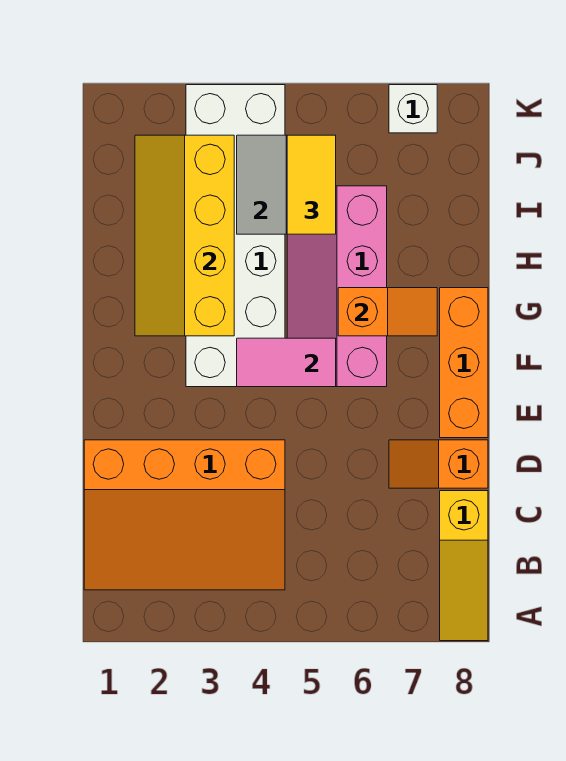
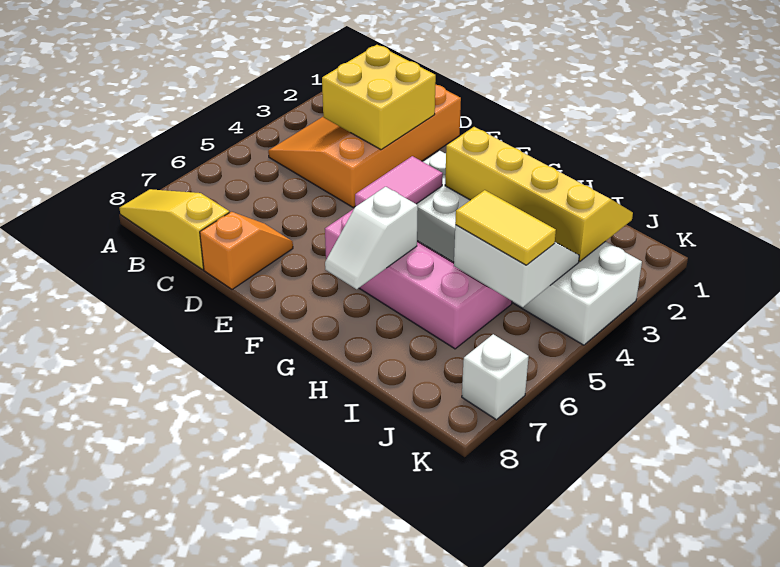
none -> yellow 2x2 brick [322,45,436,150]
orange 1x3 brick [440,288,488,438] -> none
orange 1x2 slope [338,288,437,336] -> white 1x2 slope [325,187,418,289]

